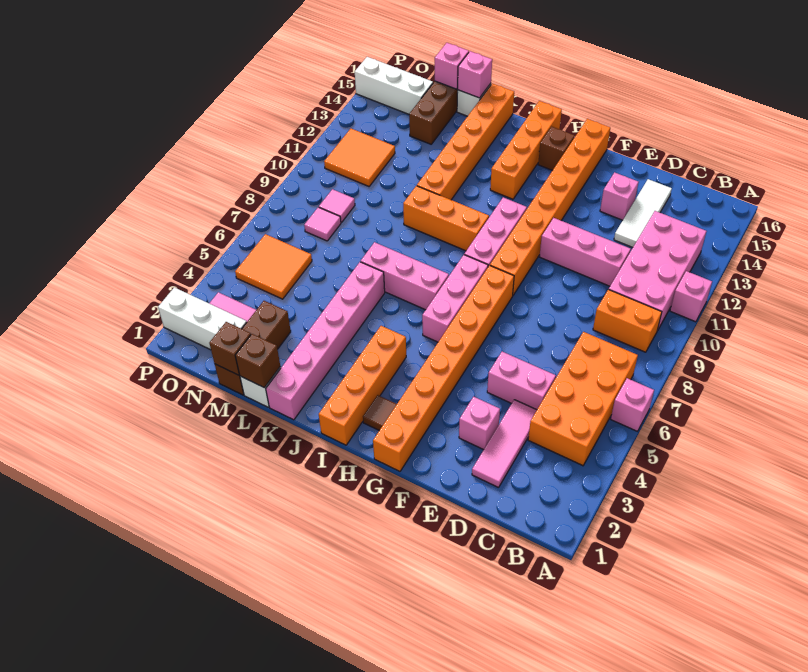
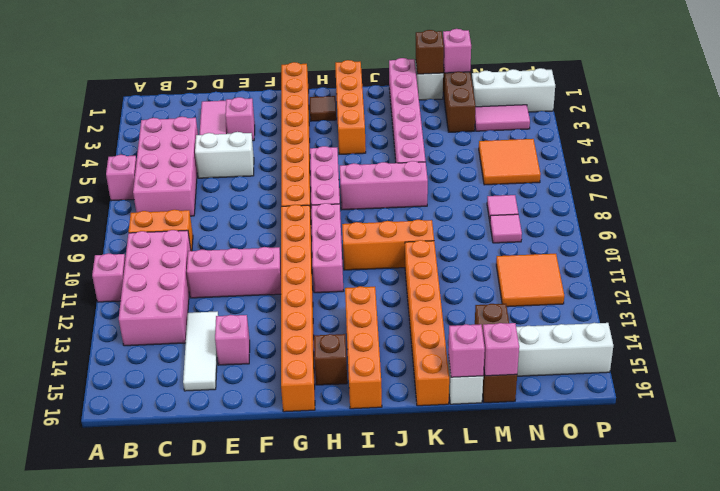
orange 2x4 brick [528,332,638,466] -> pink 2x4 brick [133,117,198,216]
pink 1x2 brick [487,351,556,410] -> white 1x2 brick [195,132,254,178]
brown 1x1 brick [209,322,251,375] -> pink 1x1 brick [443,29,471,73]

